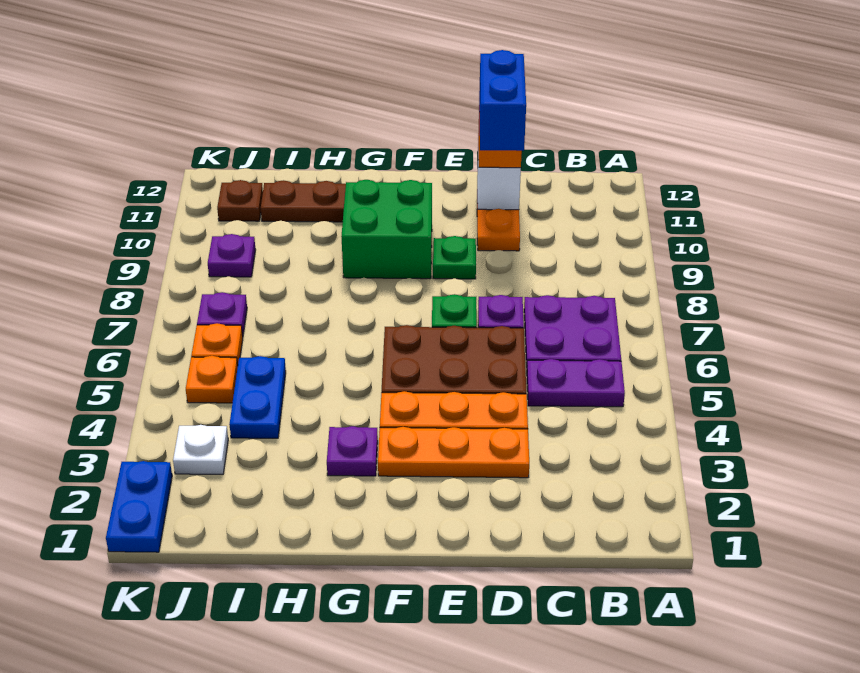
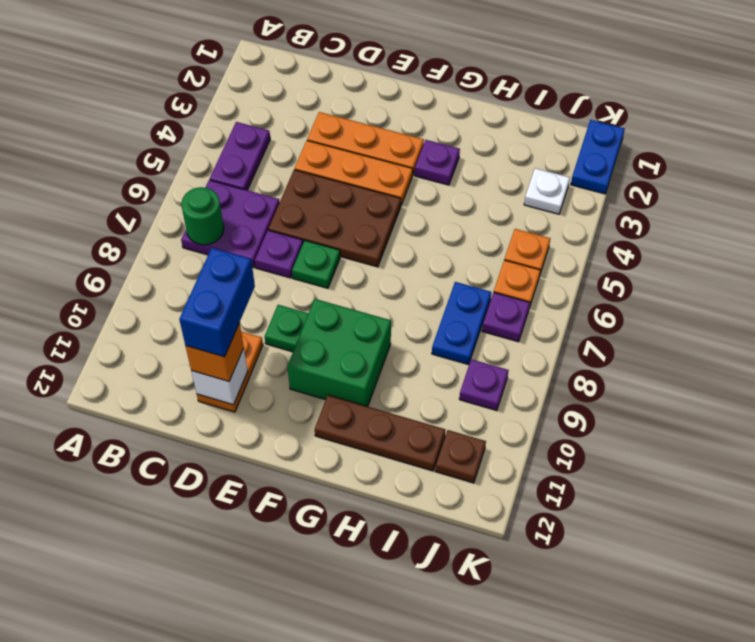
purple 1x2 plate [527,359,625,407] -> purple 1x2 plate turned to [210,122,270,190]
none -> green 1x1 round brick [181,187,224,245]
blue 1x2 plate [229,356,286,438] -> blue 1x2 plate moved to [432,282,491,364]

